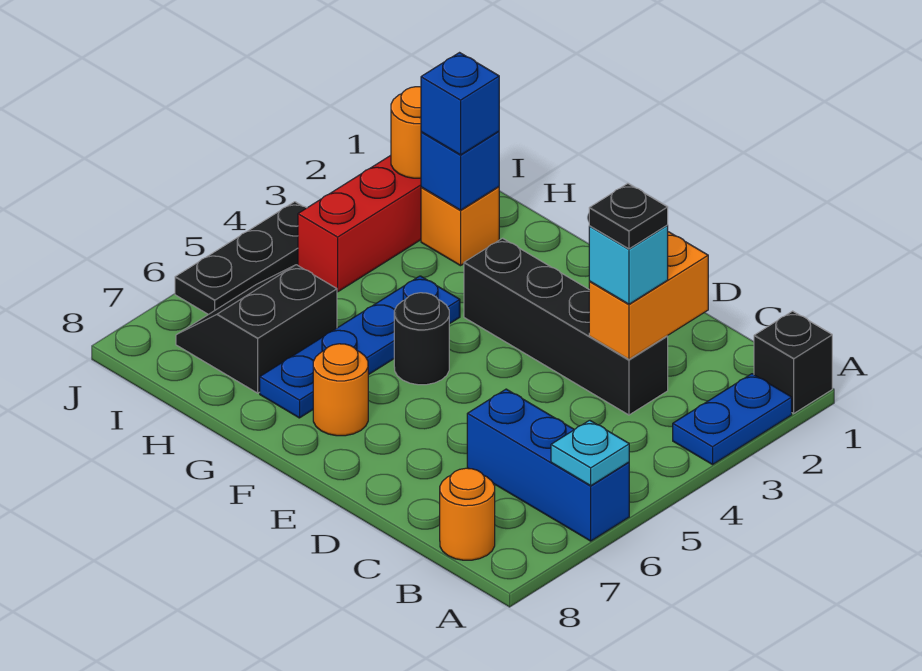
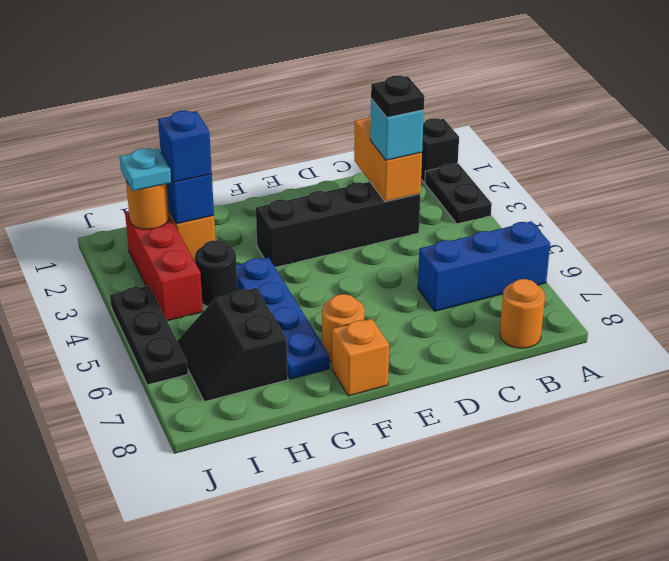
blue 1x2 plate [673,374,792,465] -> black 1x2 plate [425,164,492,224]
cyan 1x1 plate [551,420,629,486] -> cyan 1x1 plate moved to [120,148,171,191]
black 1x1 round brick [394,293,449,385] -> black 1x1 round brick moved to [195,240,238,306]
none -> orange 1x1 brick [332,319,389,396]

